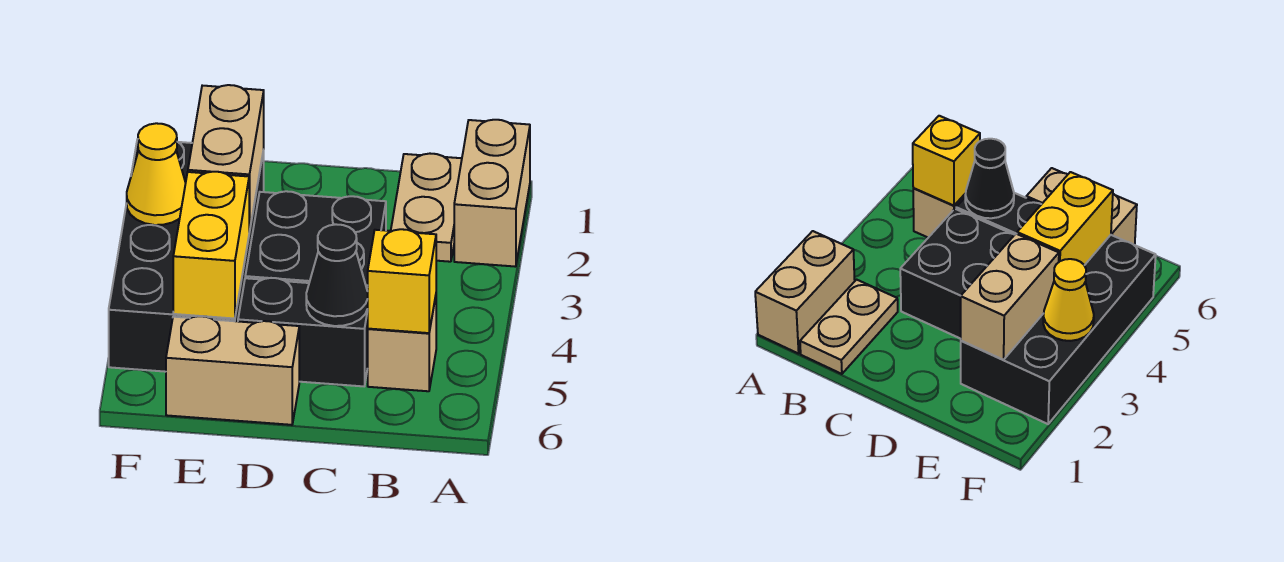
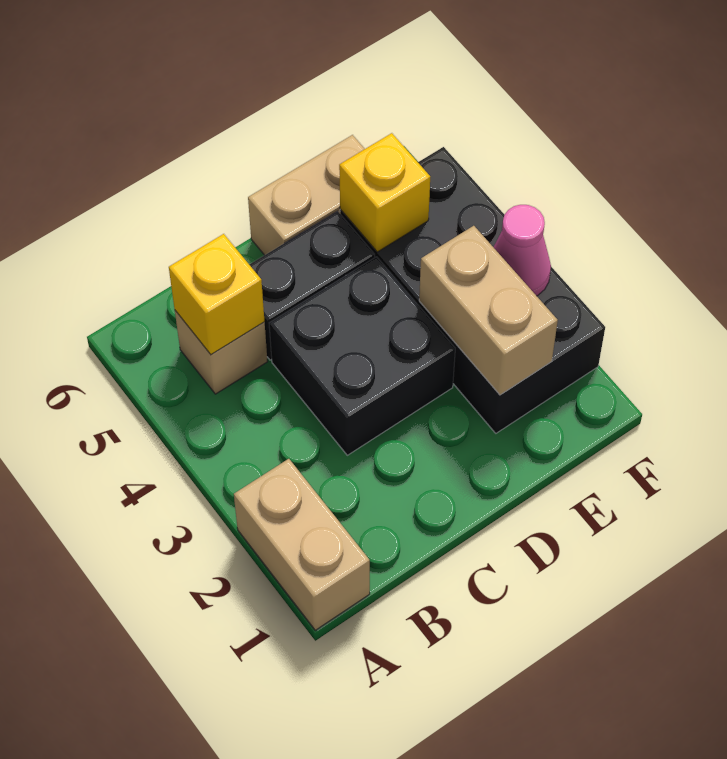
tan 1x2 plate [391,154,462,262] -> none
black 1x1 cone [306,224,368,326] -> none
yellow 1x2 brick [173,172,249,319] -> yellow 1x1 brick [339,133,430,252]
yellow 1x1 cone [127,123,186,225] -> pink 1x1 cone [494,205,551,296]

